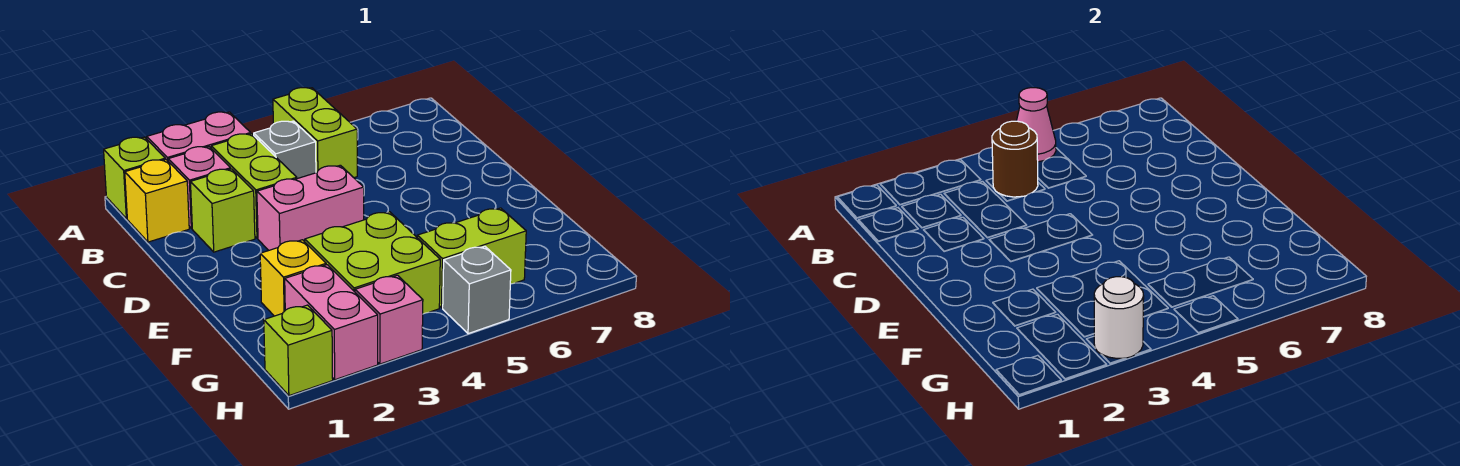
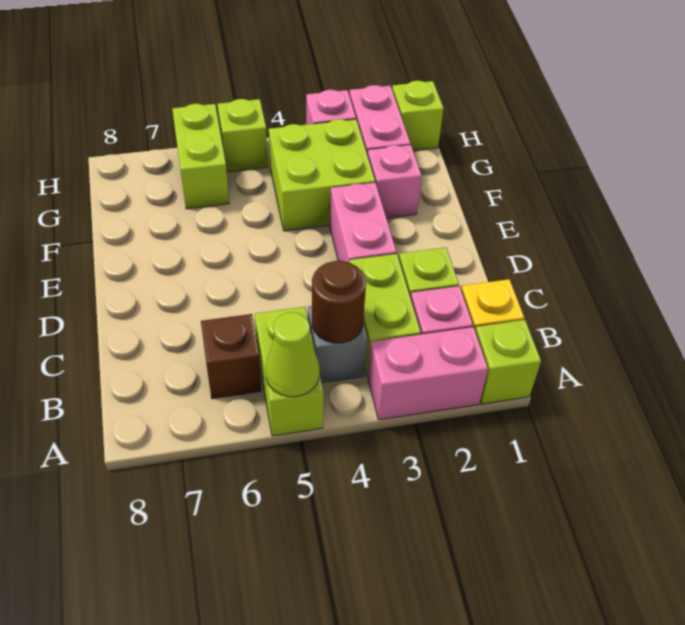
pink 1x1 cone [1017,88,1056,162] -> lime 1x1 cone [266,313,319,397]
none -> brown 1x1 brick [201,314,262,399]
pink 1x2 brick [257,165,364,250] -> pink 1x2 brick turned to [330,183,397,263]
yellow 1x1 brick [260,240,326,316] -> pink 1x1 brick [368,145,422,218]
lime 1x2 brick [417,208,526,308] -> lime 1x2 brick turned to [172,104,229,209]
white 1x1 round brick [1094,277,1144,358] -> none
grey 1x1 brick [443,246,511,334] -> lime 1x1 brick [218,99,268,172]

